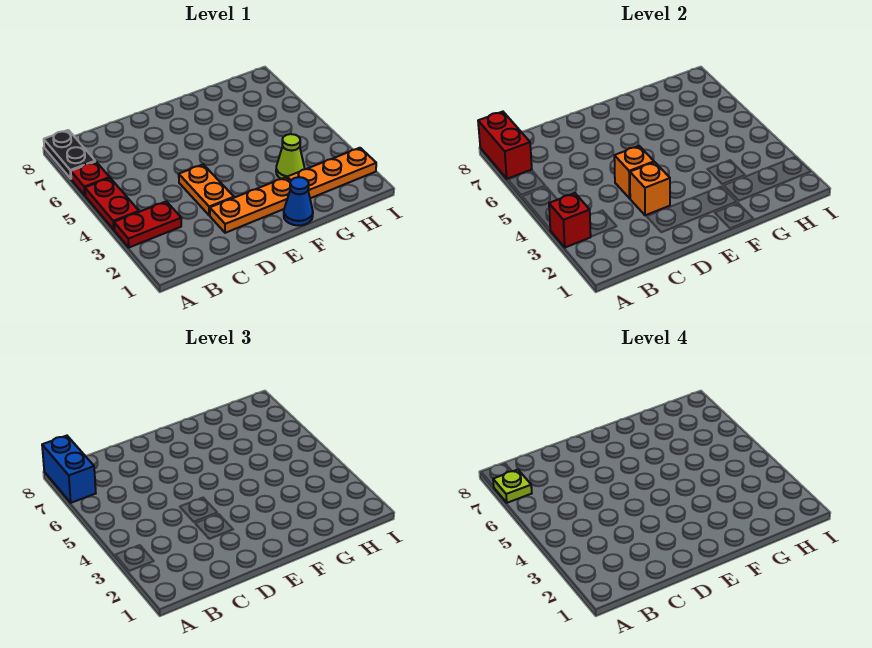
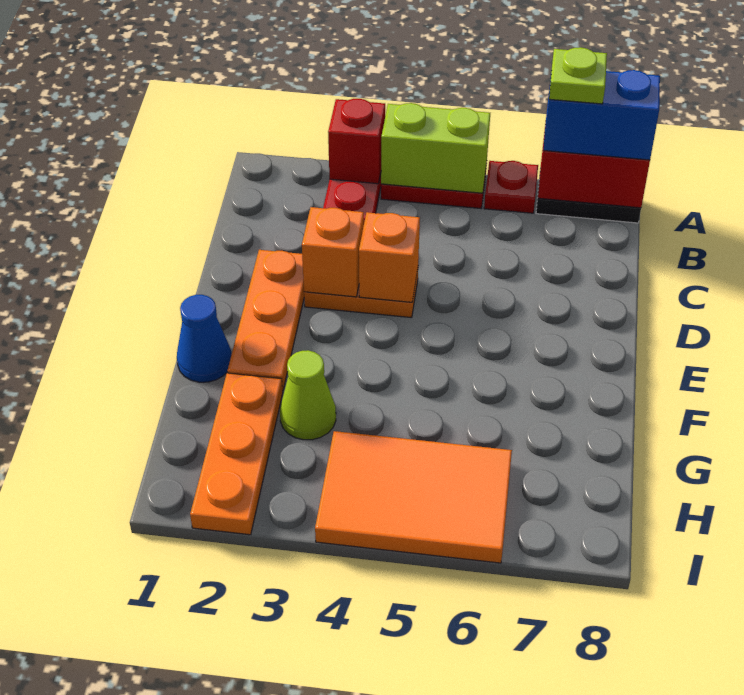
none -> lime 1x2 brick [381,103,490,193]
none -> orange 2x3 tile [315,431,512,563]

